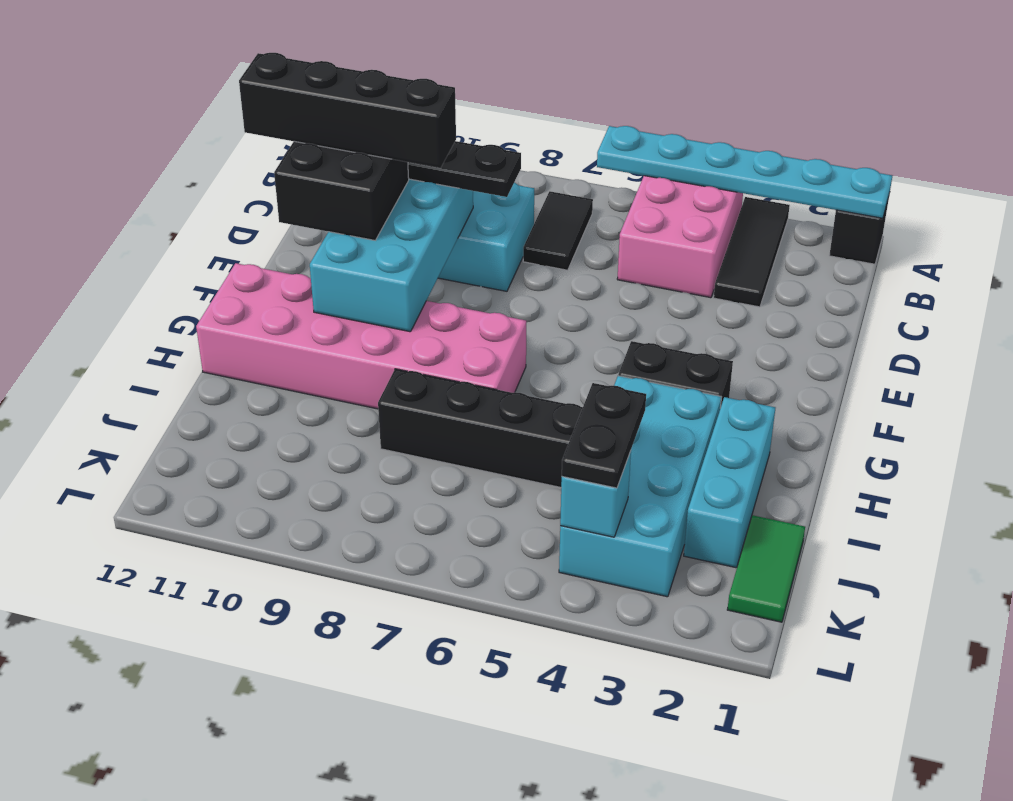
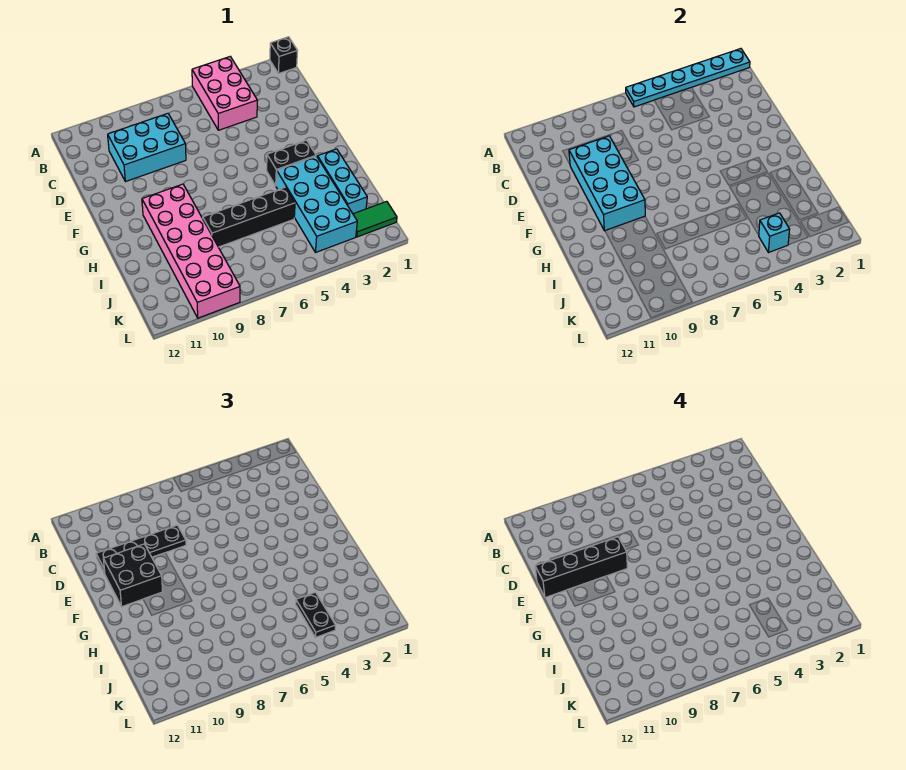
black 1x3 tile [714,197,790,307] -> none
black 1x2 tile [523,191,593,270] -> none
pink 2x6 brick [196,263,526,409] -> pink 2x6 brick turned to [142,184,240,318]
green 1x2 tile [727,515,805,622] -> green 1x2 tile turned to [353,201,397,237]

